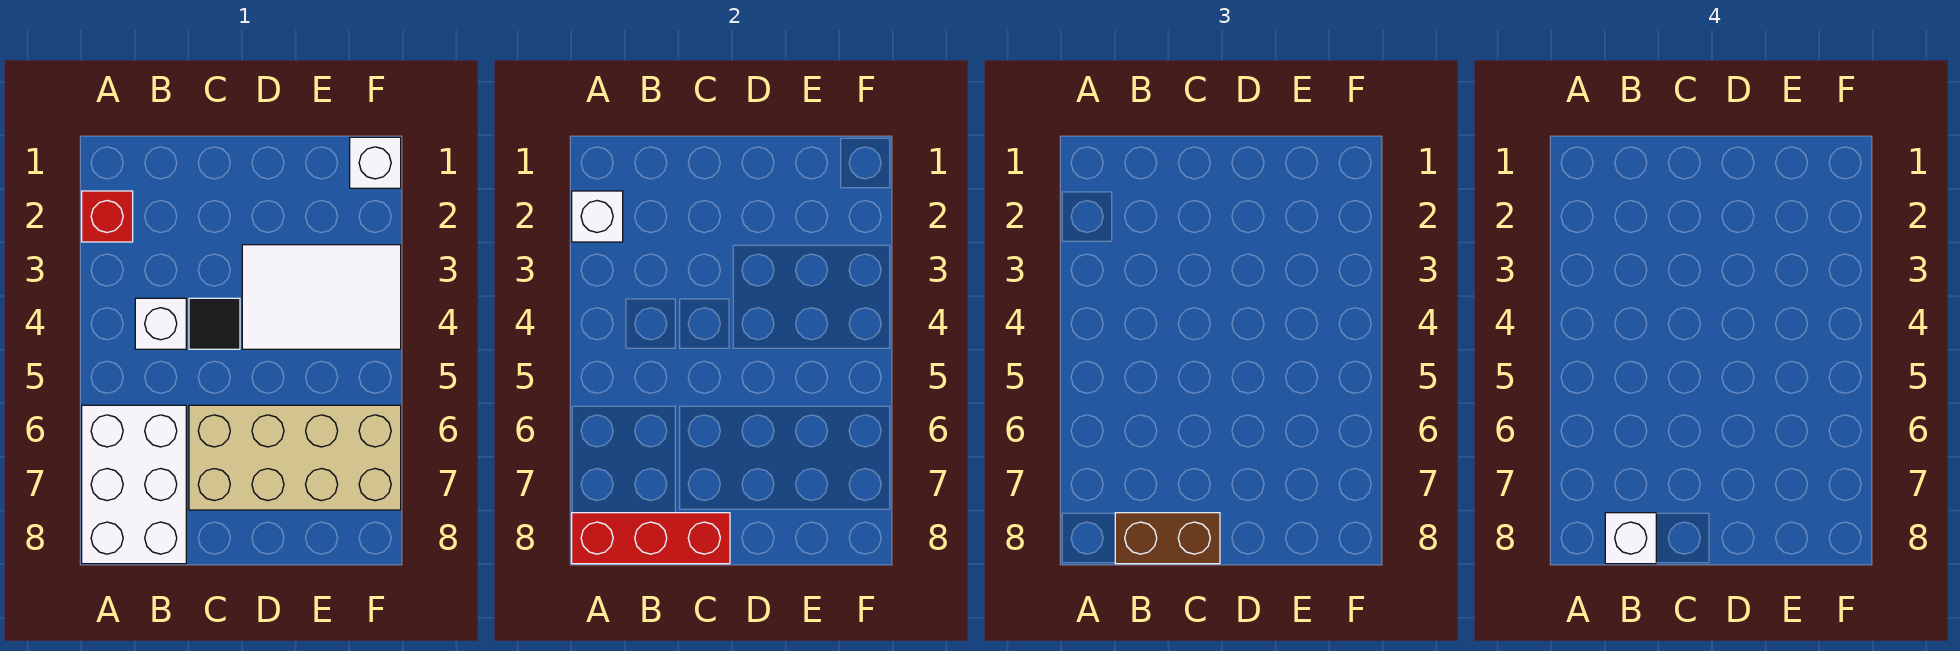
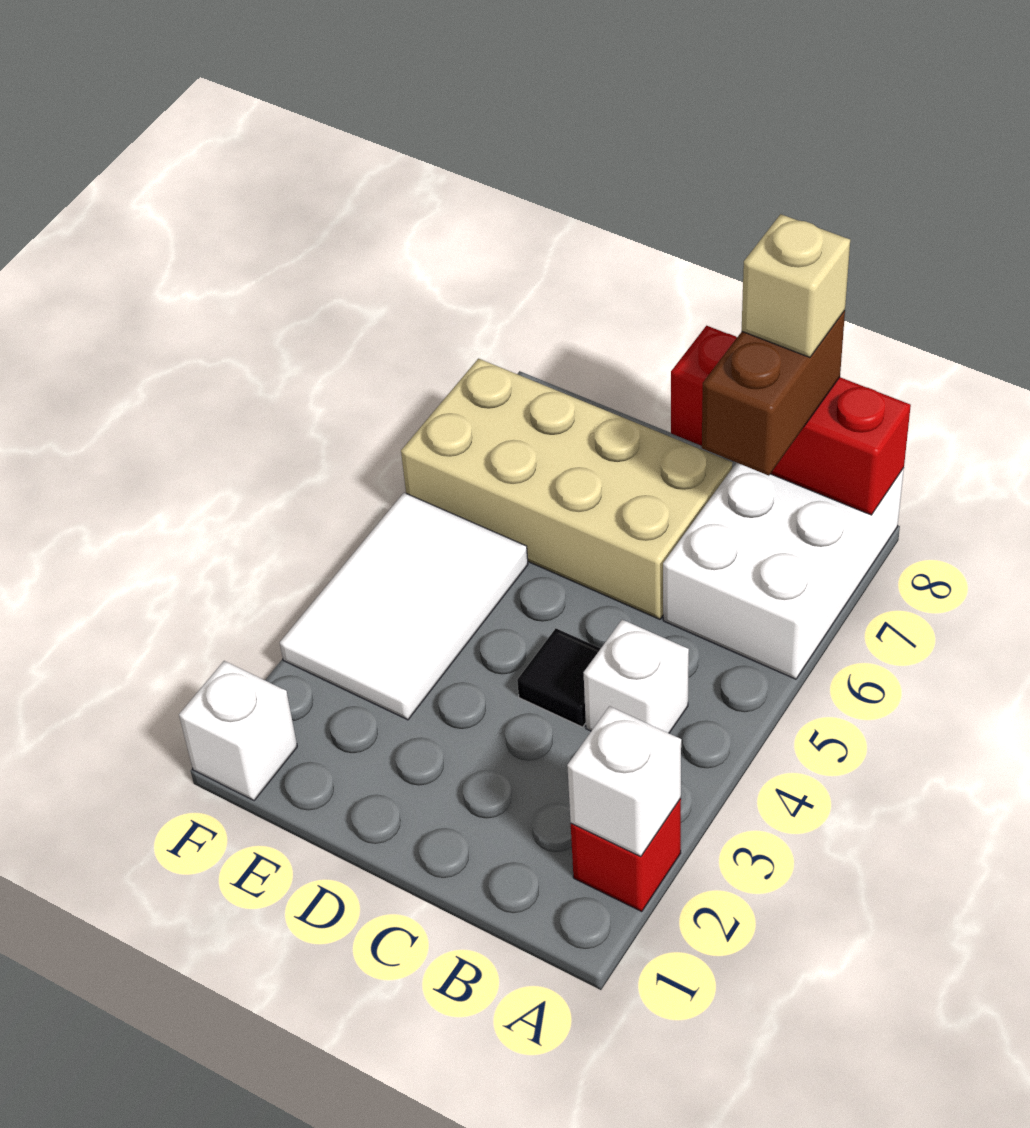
brown 1x2 brick [1115,513,1220,564] -> brown 1x2 brick turned to [702,311,845,476]
white 1x1 brick [1605,513,1656,564] -> tan 1x1 brick [742,214,850,357]
white 2x3 tile [242,245,401,349] -> white 2x3 tile turned to [280,493,528,720]

